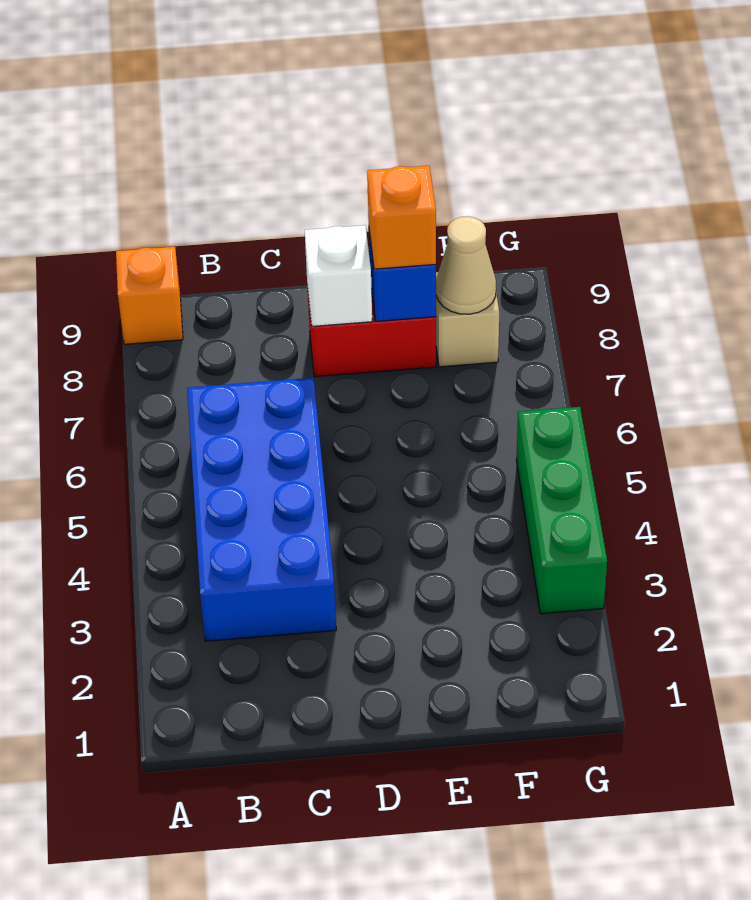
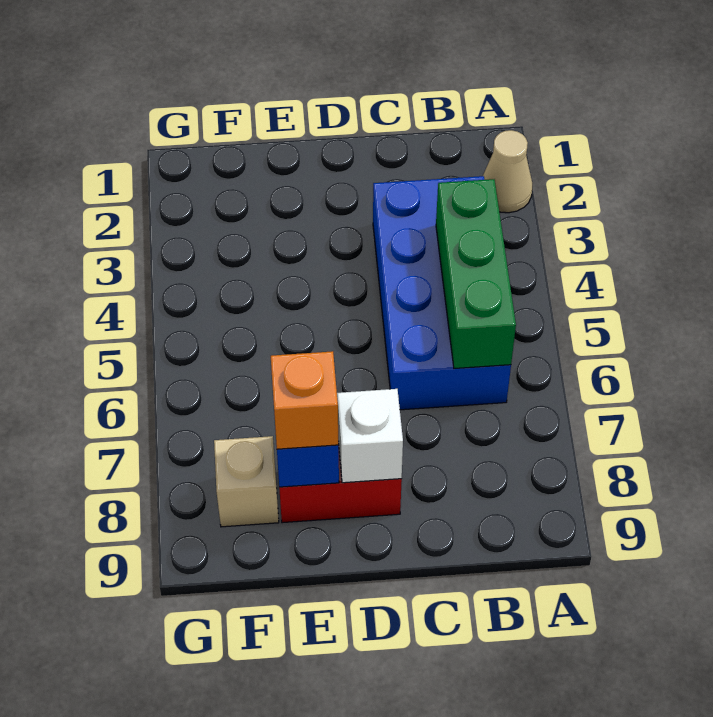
orange 1x1 brick [116,247,183,344] -> none
tan 1x1 cone [436,216,496,314] -> tan 1x1 cone moved to [483,130,532,213]
green 1x3 brick [516,407,607,614] -> green 1x3 brick moved to [436,179,516,369]

